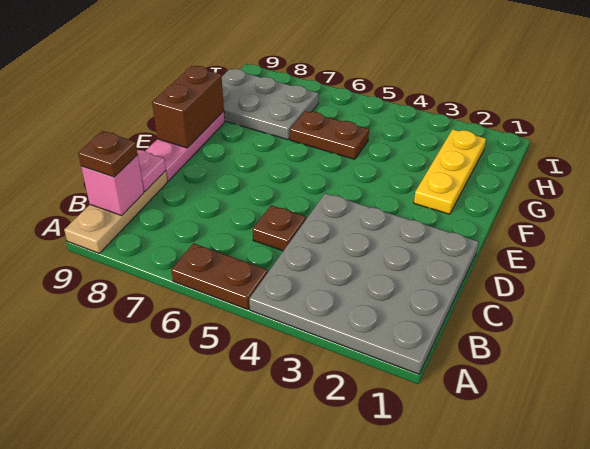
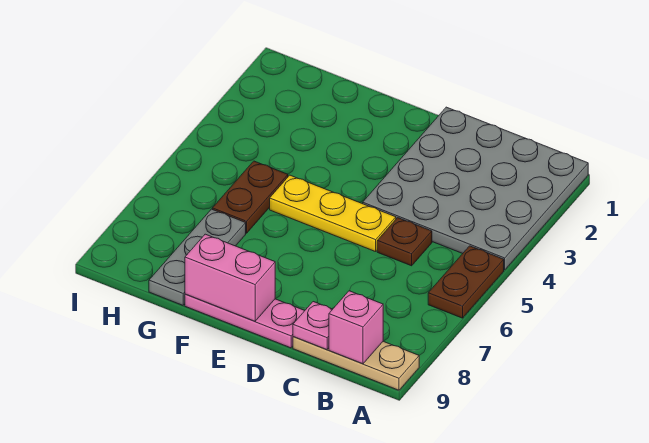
brown 1x1 plate [78,131,138,177] -> none
brown 1x2 brick [152,66,224,148] -> pink 1x2 brick [185,234,275,321]
yellow 1x3 plate [414,129,486,214] -> yellow 1x3 plate moved to [270,175,396,252]
grey 2x3 plate [222,69,318,140] -> grey 1x3 plate [149,209,246,305]

